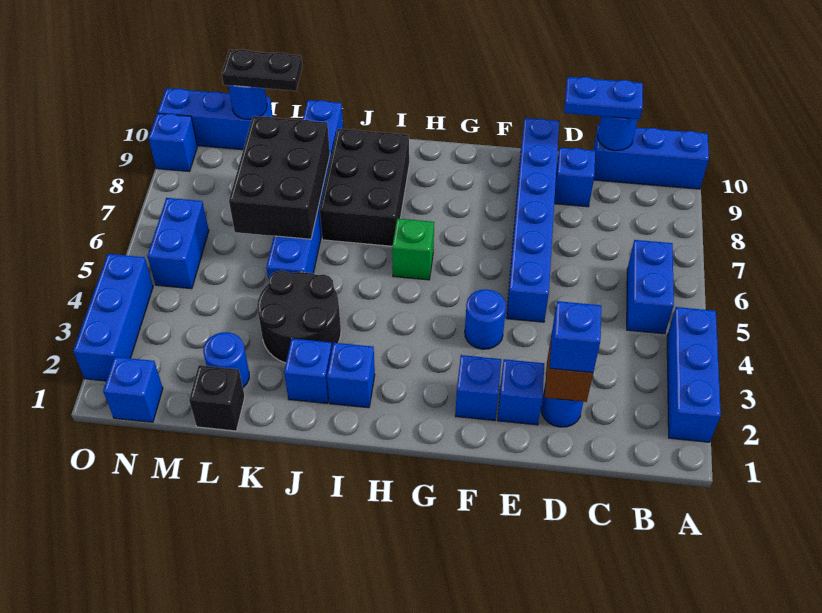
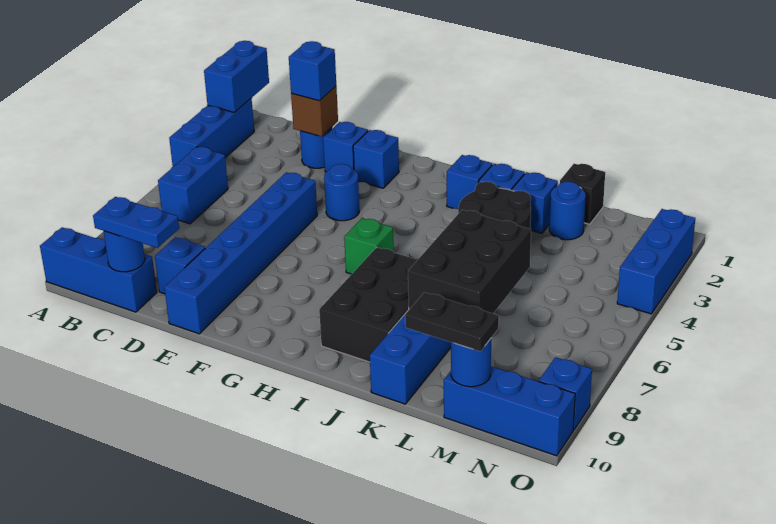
blue 1x1 brick [103,357,163,422] -> blue 1x1 brick moved to [512,172,558,233]
blue 1x2 brick [147,198,209,289] -> blue 1x2 brick moved to [204,41,269,112]

